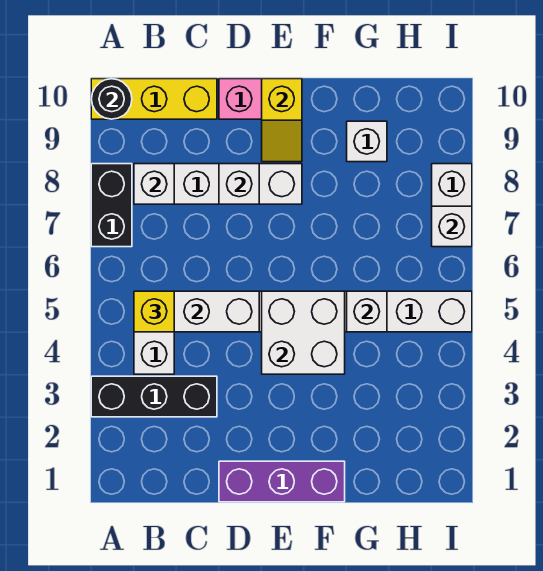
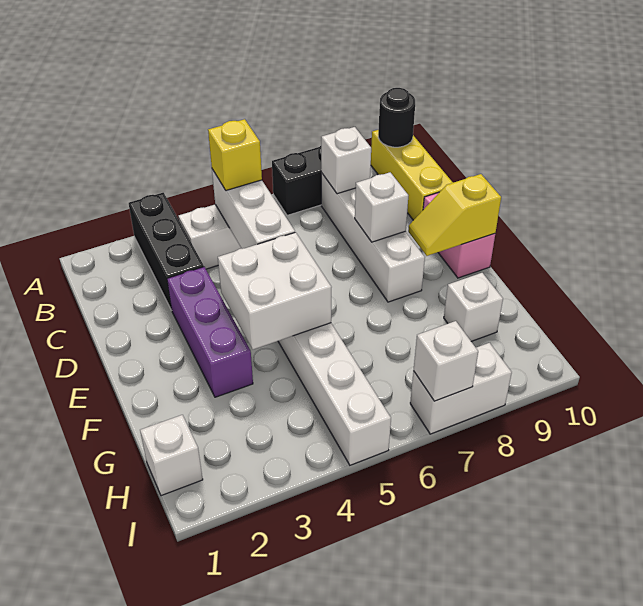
purple 1x3 brick [219,461,345,502] -> purple 1x3 brick moved to [167,267,253,397]
white 1x1 brick [347,291,387,332] -> white 1x1 brick moved to [140,415,203,496]

